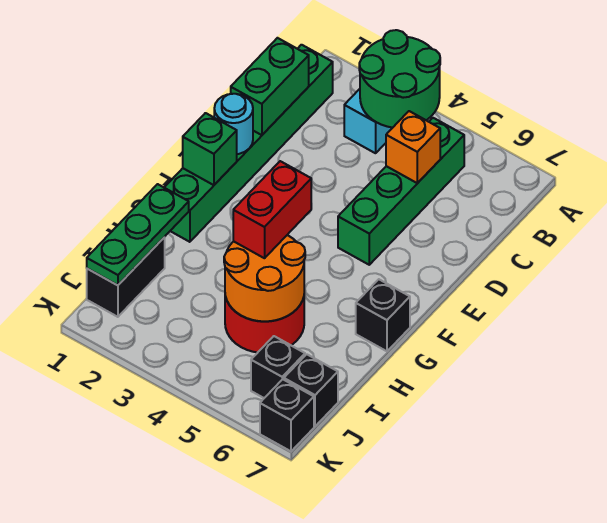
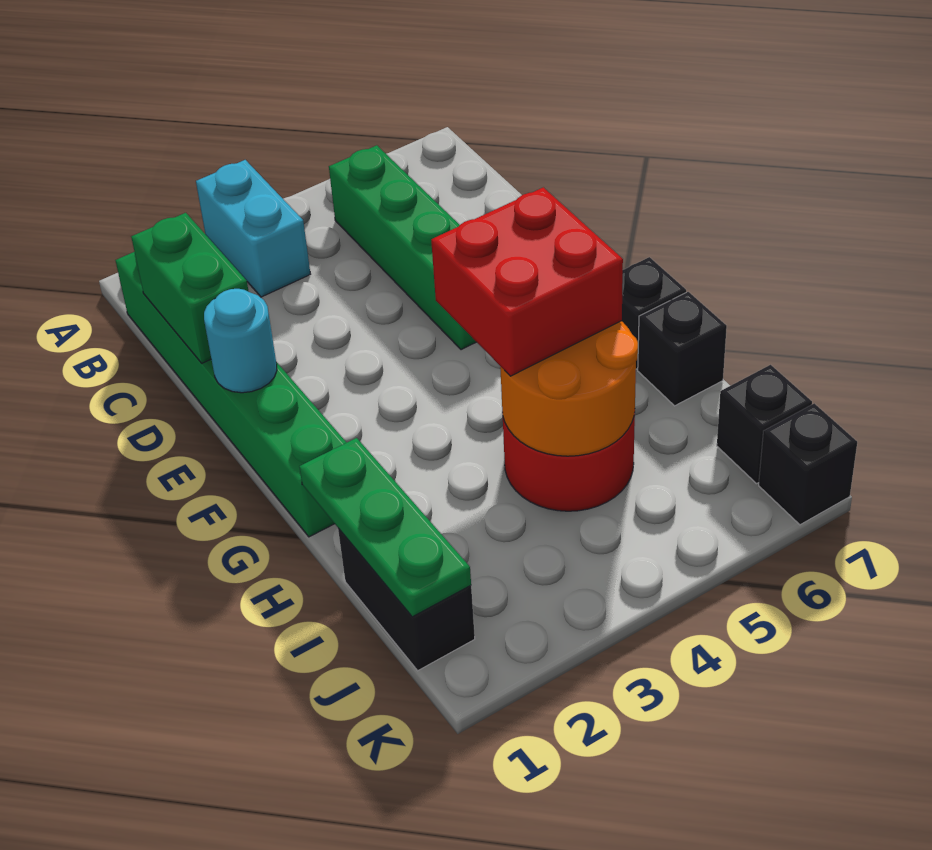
green 2x2 round brick [359,30,440,128] -> none
orange 1x1 brick [386,111,440,183] -> none
green 1x1 brick [183,113,237,185] -> none
red 1x2 brick [233,161,311,258] -> red 2x2 brick [431,187,623,376]
black 1x1 brick [251,336,305,398] -> black 1x1 brick moved to [638,292,727,406]

